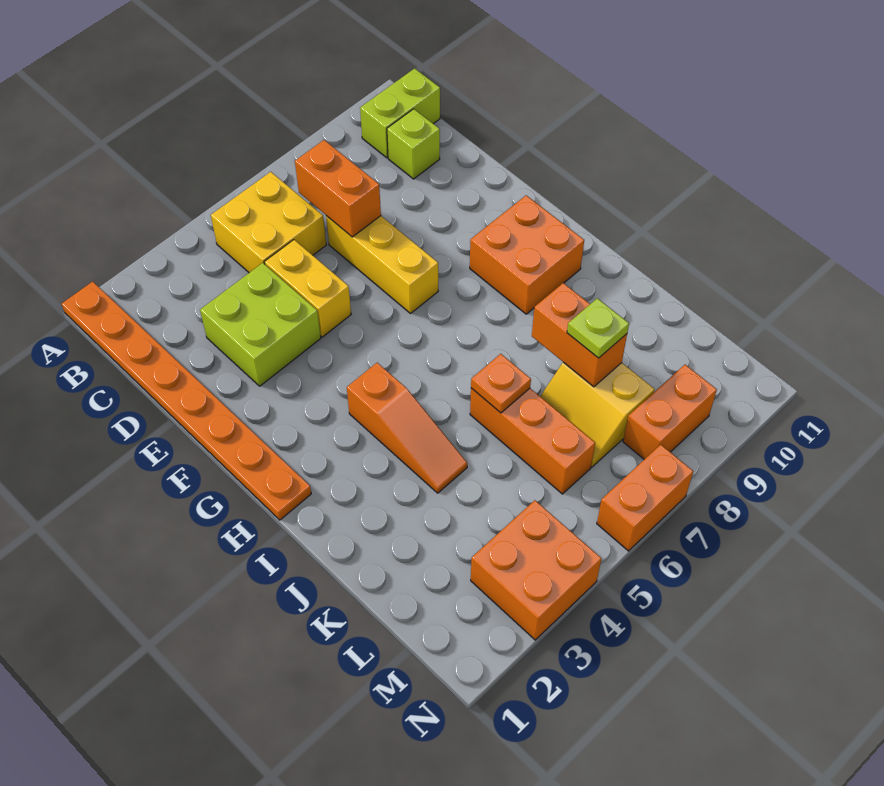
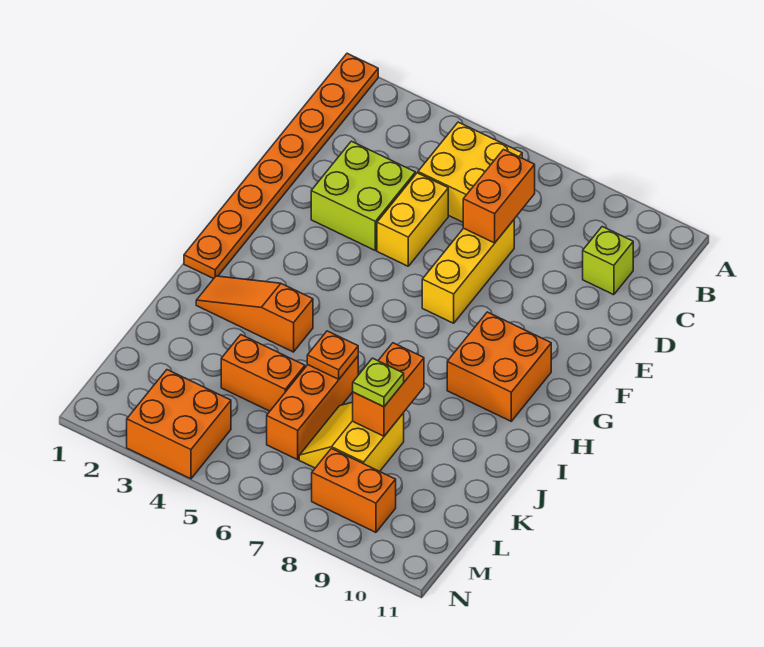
lime 1x2 brick [360,68,440,158] -> none
orange 1x3 slope [347,363,467,493] -> orange 1x3 slope turned to [196,276,313,352]
orange 1x2 brick [597,445,693,551] -> orange 1x2 brick moved to [221,335,305,411]

